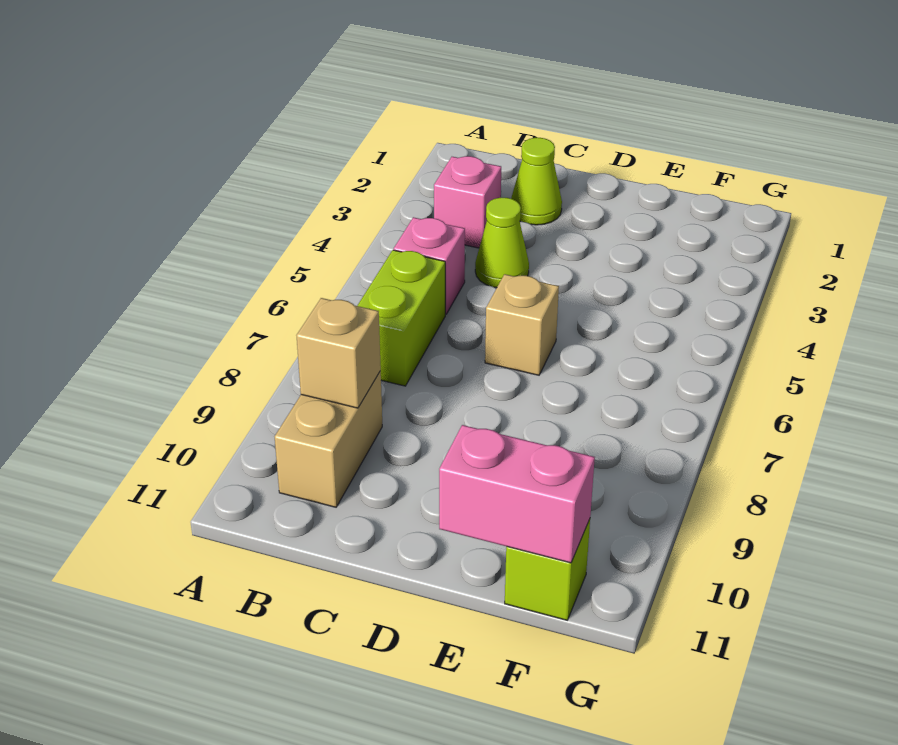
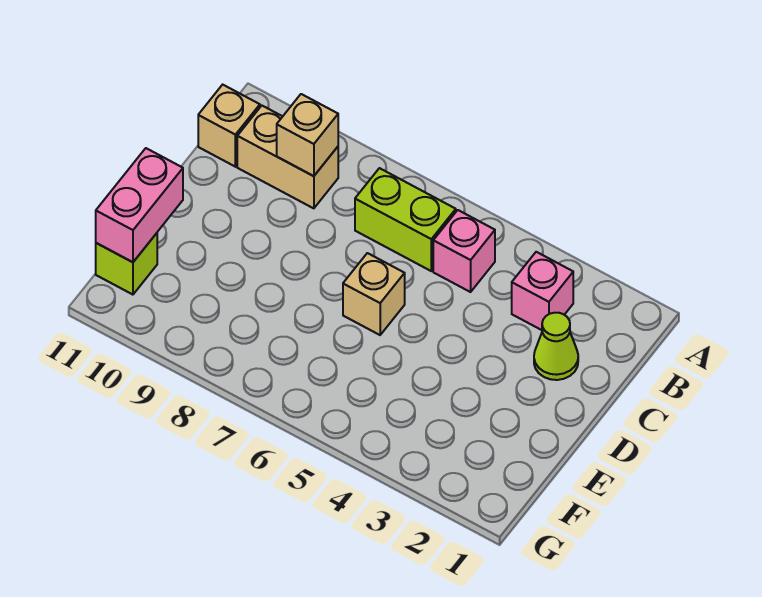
none -> tan 1x1 brick [198,85,260,167]
lime 1x1 cone [475,198,529,288] -> none

